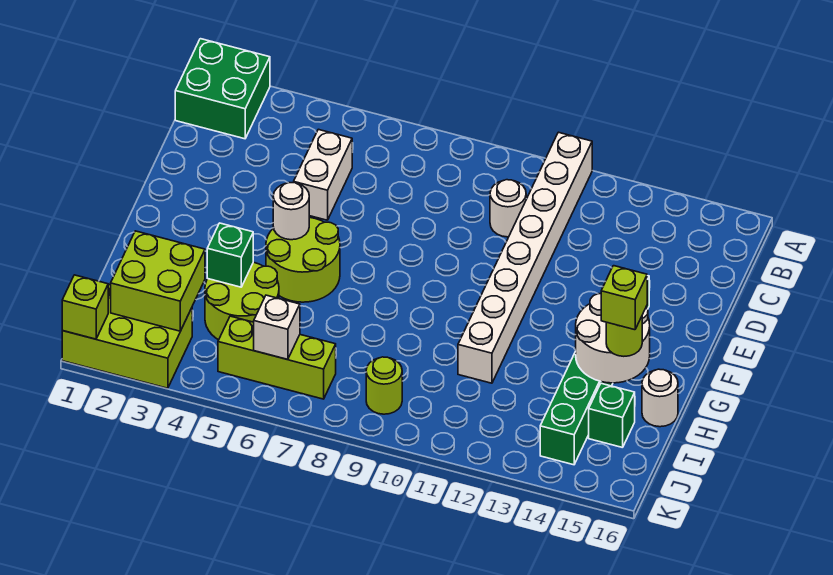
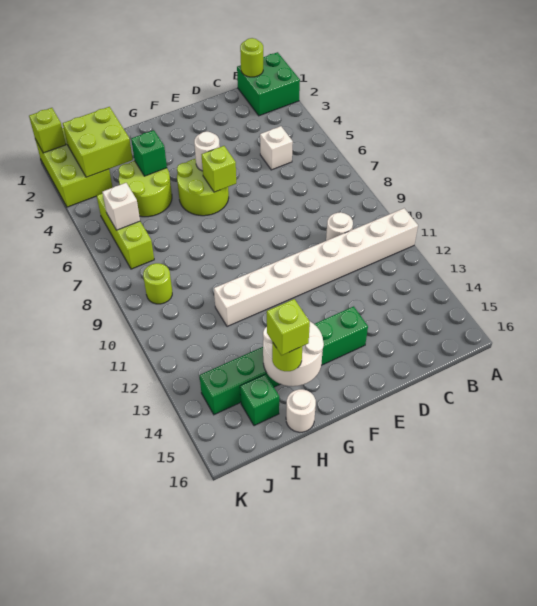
none -> lime 1x1 round brick [240,38,263,77]
white 1x2 brick [294,129,352,220] -> white 1x1 brick [260,126,293,170]
none -> lime 1x1 brick [202,146,236,192]

